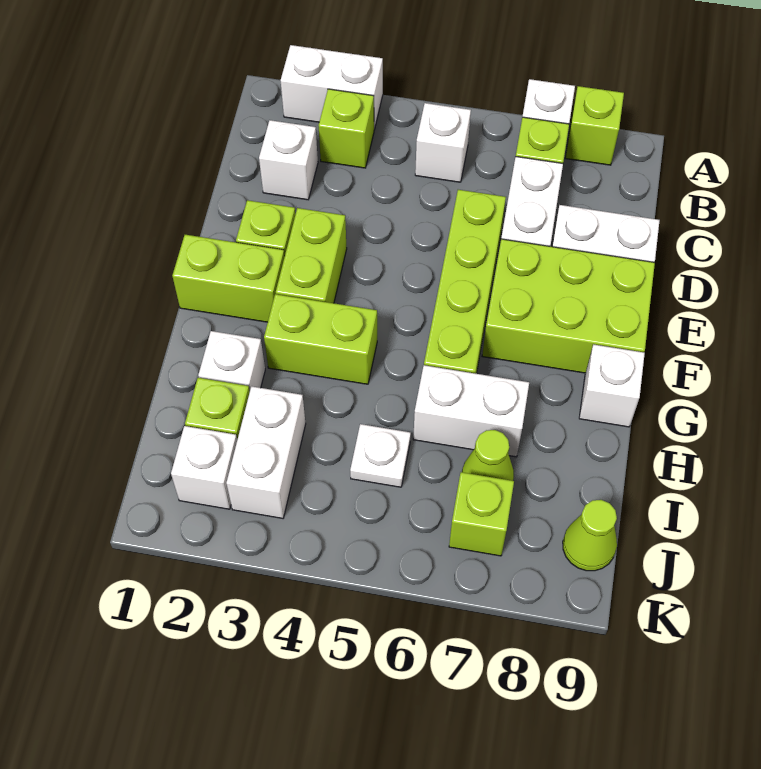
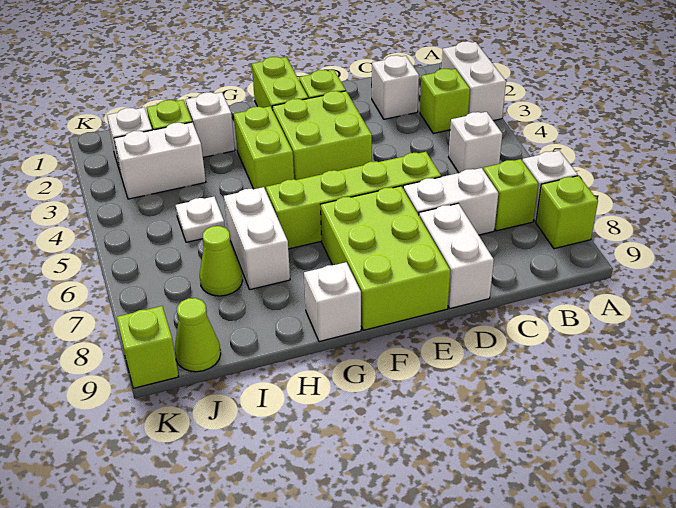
lime 1x2 brick [276,208,347,303] -> lime 2x2 brick [272,91,372,180]
lime 1x1 brick [449,472,514,556] -> lime 1x1 brick moved to [117,306,179,388]

